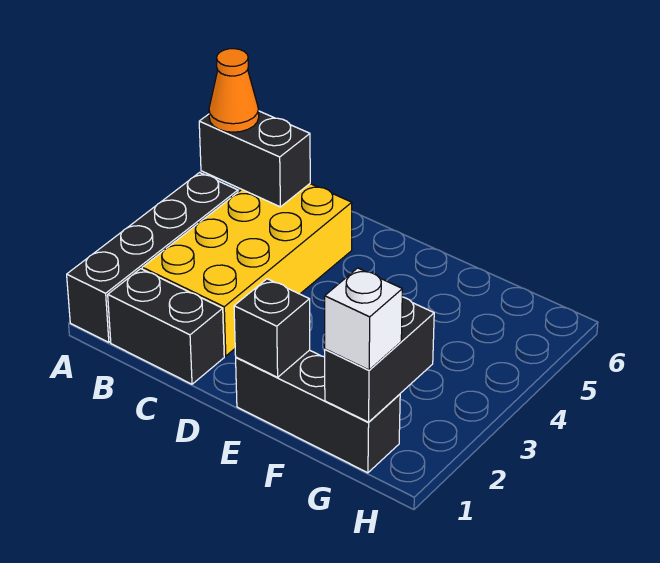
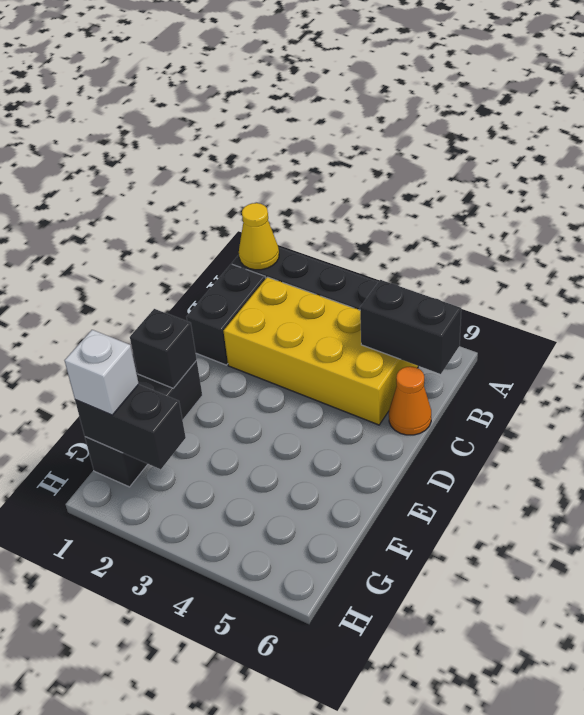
none -> yellow 1x1 cone [239,203,279,270]
black 1x2 brick [199,111,310,207] -> black 1x2 brick turned to [360,280,461,374]
orange 1x1 cone [209,49,259,132] -> orange 1x1 cone moved to [389,367,431,435]

